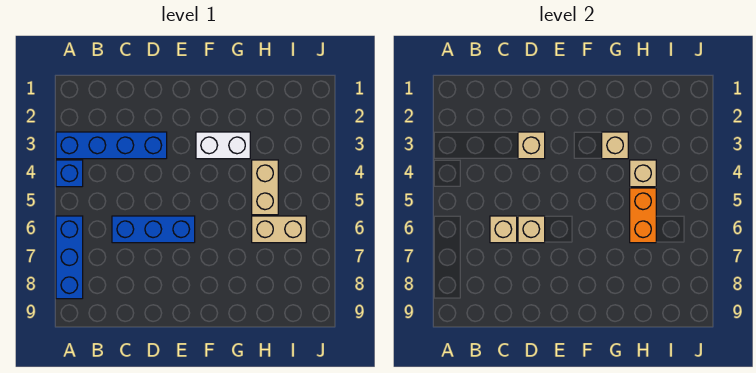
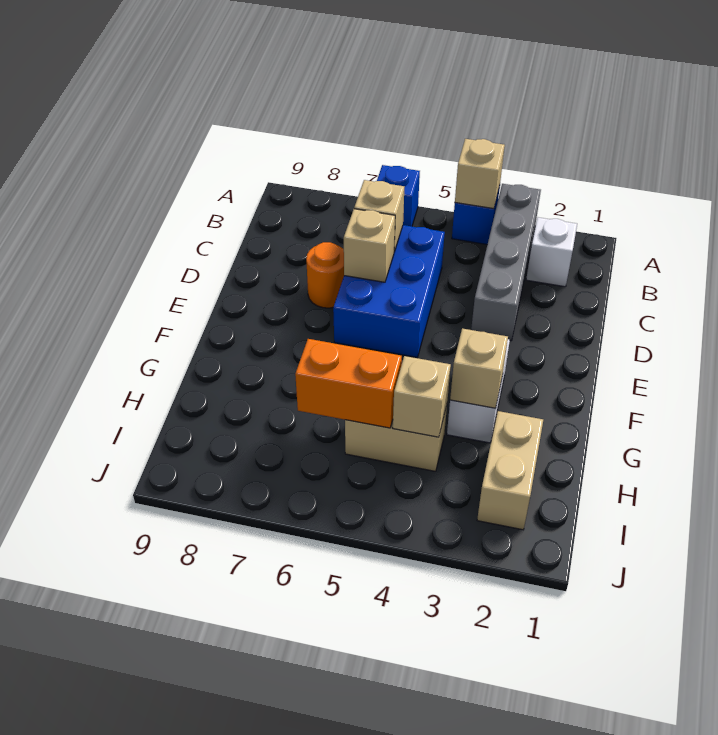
blue 1x4 brick [56,132,167,159] -> grey 1x4 brick [471,184,541,340]
blue 1x3 brick [56,216,83,299] -> blue 1x1 brick [377,165,420,226]
none -> white 1x1 brick [526,217,577,287]
blue 1x3 brick [112,216,195,243] -> blue 2x3 brick [333,225,445,357]
tan 1x1 brick [518,132,545,159] -> tan 1x1 brick moved to [455,139,505,209]
none -> orange 1x1 round brick [306,242,344,308]
tan 1x2 brick [252,216,306,243] -> tan 1x2 brick moved to [477,411,543,530]

